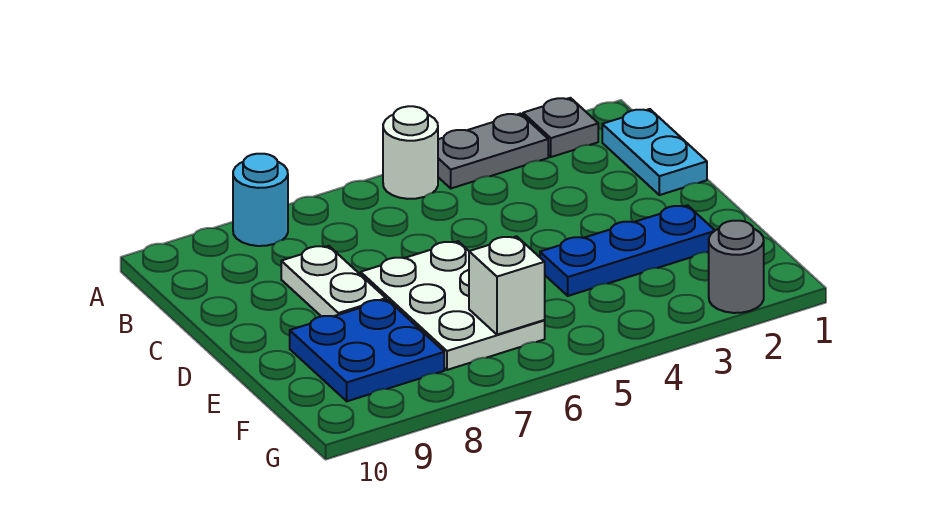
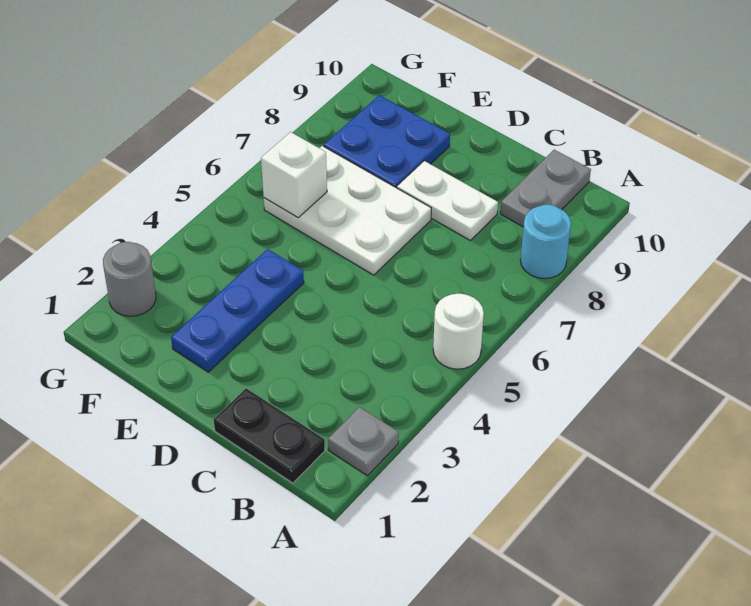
grey 1x2 plate [438,114,548,188] -> grey 1x2 plate moved to [500,150,591,227]
cyan 1x2 plate [602,109,707,195] -> black 1x2 plate [214,388,325,483]

